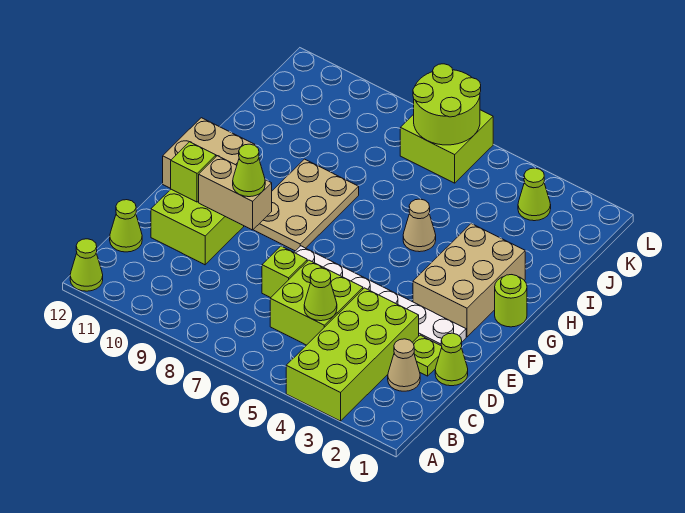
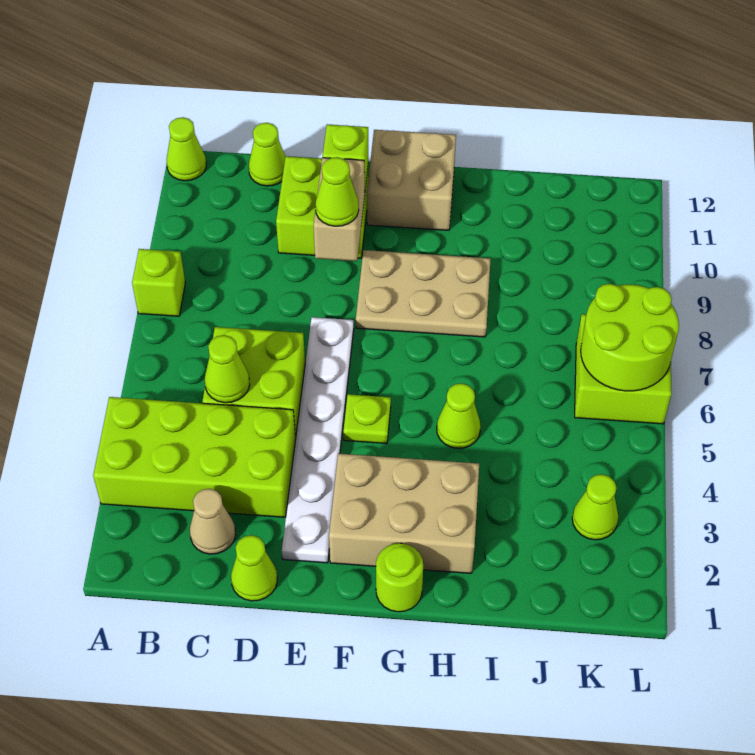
lime 1x1 plate [413,335,442,376] -> lime 1x1 plate moved to [343,394,391,444]
lime 1x1 brick [262,246,307,298] -> lime 1x1 brick moved to [132,249,185,316]
tan 1x1 cone [403,199,436,252] -> lime 1x1 cone [437,383,481,448]

